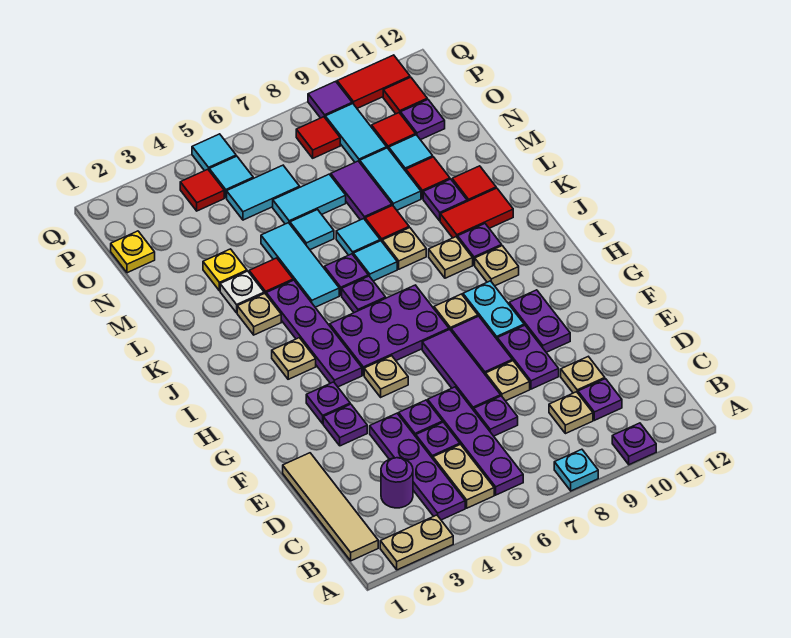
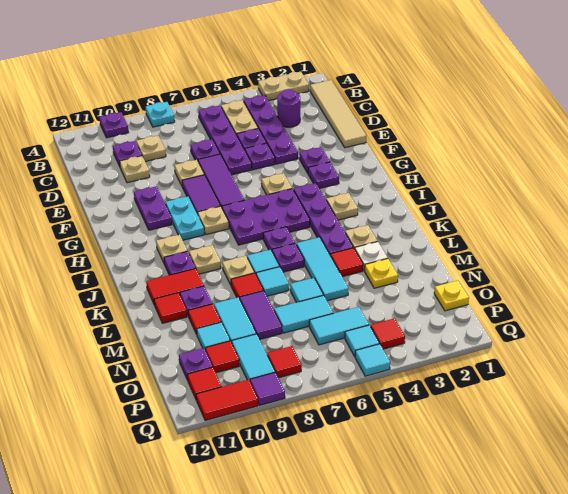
purple 1x2 plate [497,325,559,389] -> none

